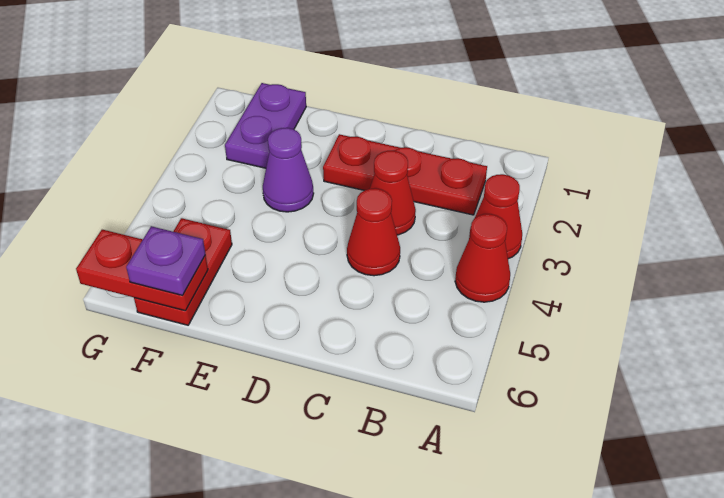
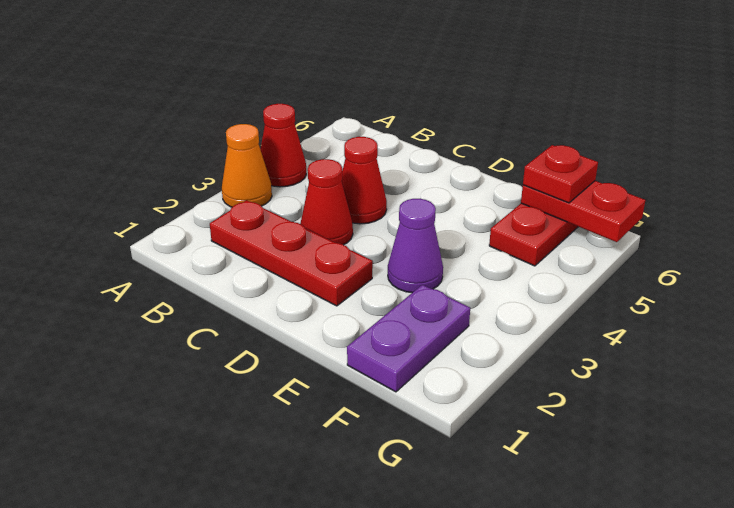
red 1x1 cone [469,174,522,259] -> orange 1x1 cone [222,124,272,207]
purple 1x1 plate [126,226,205,295] -> red 1x1 plate [523,145,598,203]

